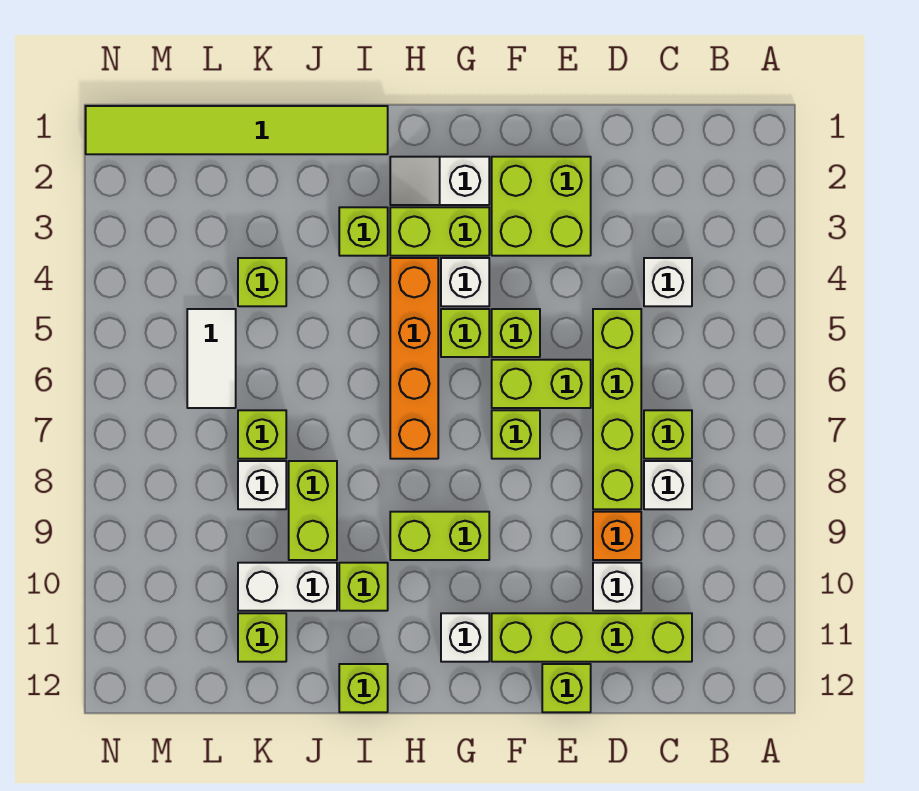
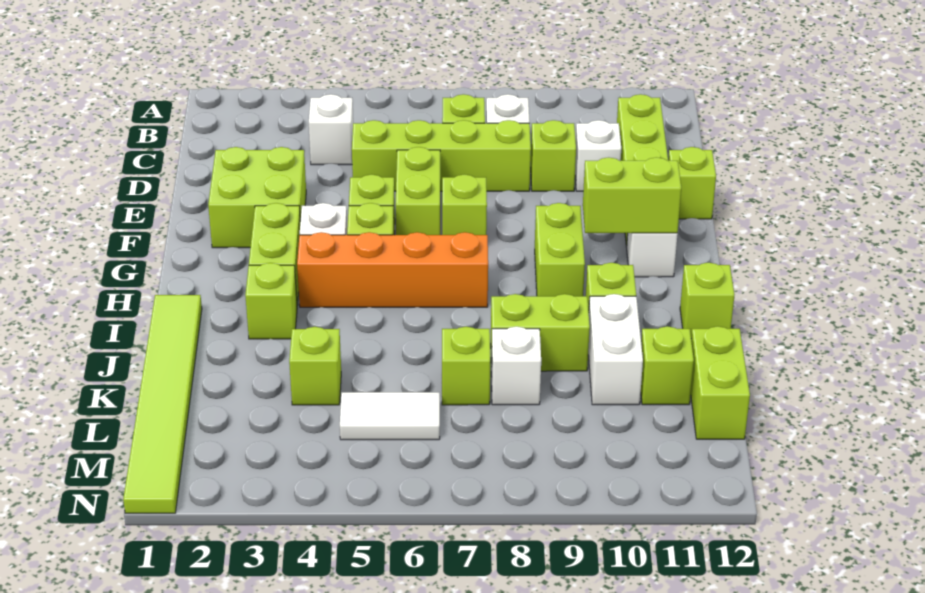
orange 1x1 brick [593,512,641,560] -> lime 1x1 brick [531,120,576,191]
white 1x2 slope [390,157,489,205] -> none
none -> lime 1x2 brick [583,157,681,233]
none -> lime 1x2 brick [691,326,750,439]

